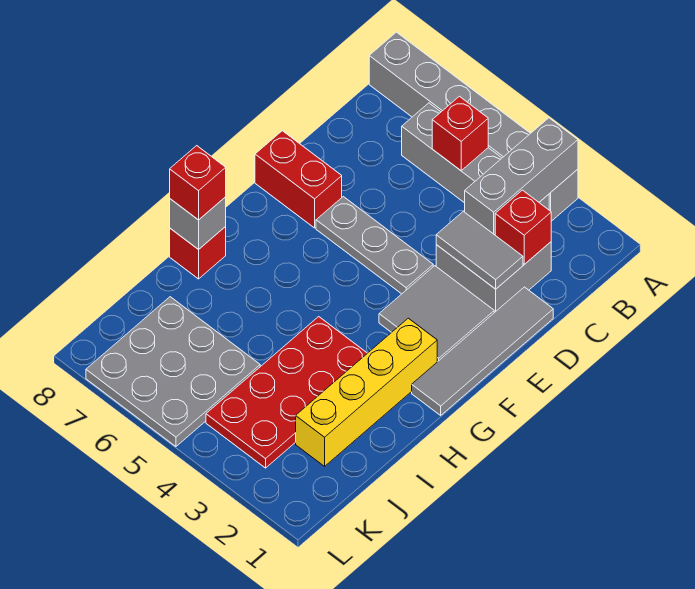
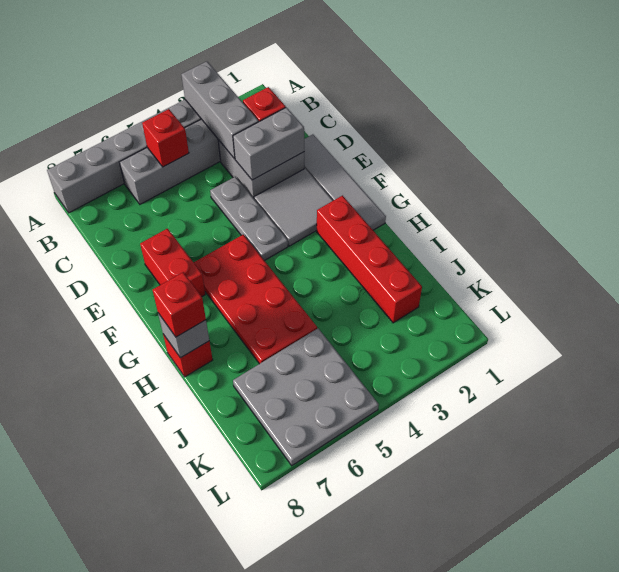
grey 1x2 tile [436,211,523,289] -> grey 1x2 brick [233,107,304,180]
grey 1x3 plate [316,197,433,294] -> grey 1x3 plate turned to [210,177,288,261]
red 1x2 brick [255,131,342,228] -> red 1x2 brick turned to [140,228,205,296]
yellow 1x4 brick [296,318,437,466] -> red 1x4 brick [317,196,422,323]
red 2x4 plate [206,317,367,468] -> red 2x4 plate moved to [194,235,317,364]

